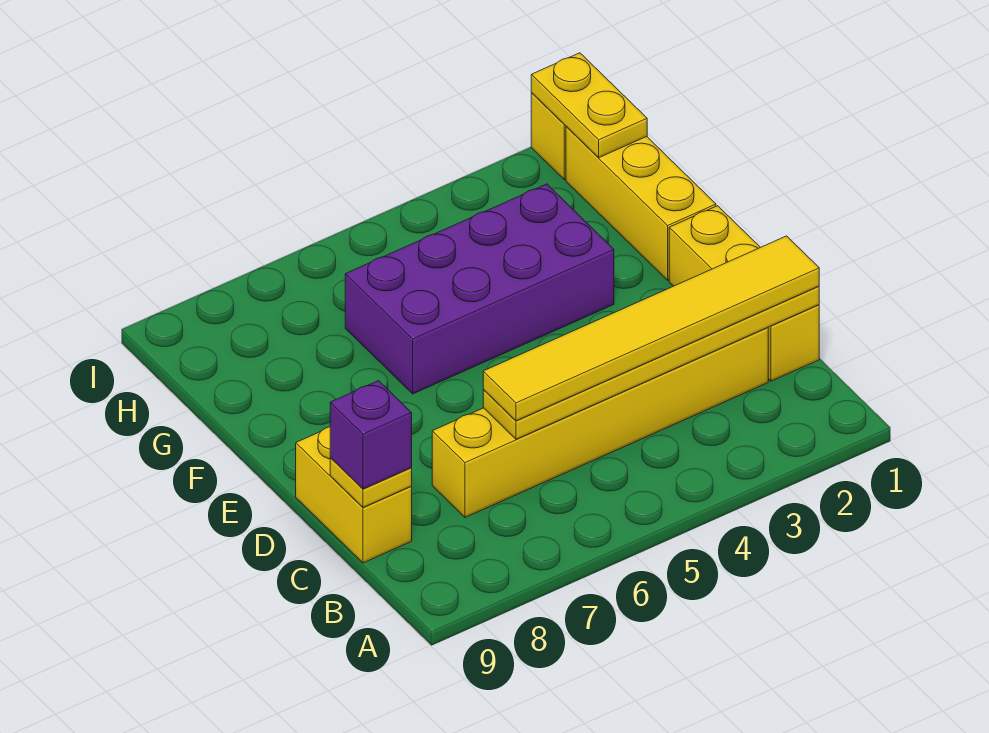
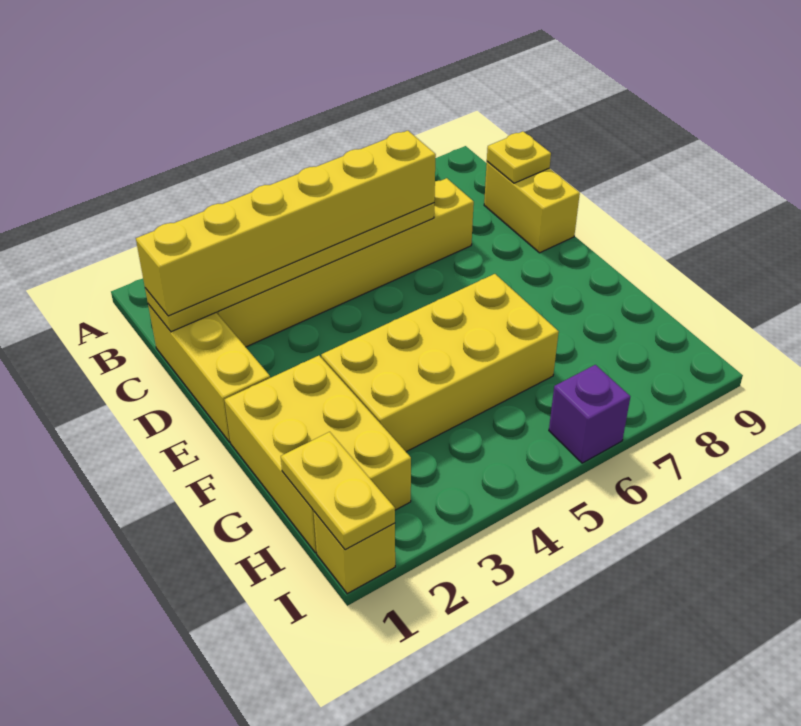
yellow 1x6 tile [483,236,819,421] -> yellow 1x6 brick [136,131,436,316]
purple 1x1 brick [330,381,412,489] -> purple 1x1 brick moved to [549,365,630,463]
yellow 1x3 brick [566,126,716,280] -> yellow 2x3 brick [225,356,411,553]
purple 2x4 brick [345,184,614,394] -> yellow 2x4 brick [321,274,559,452]

